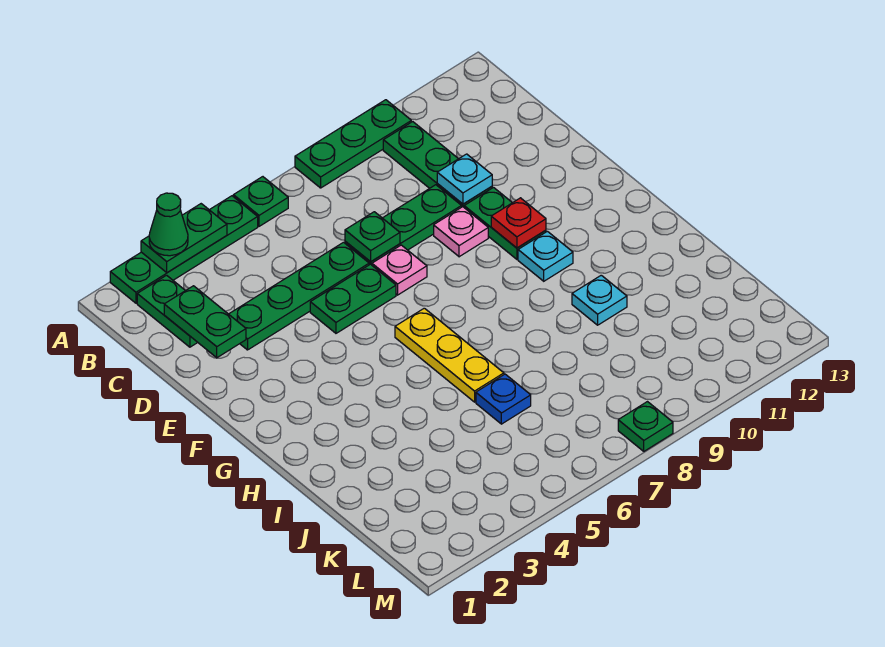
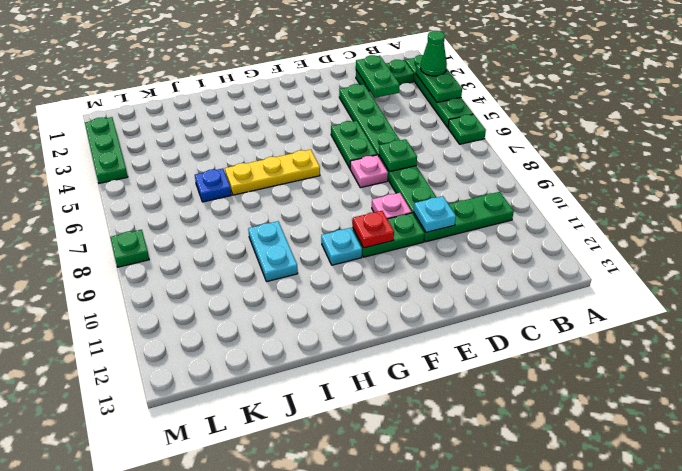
green 1x3 plate [295,100,411,188] -> green 1x3 plate moved to [85,117,128,183]
green 1x2 plate [164,286,246,358] -> green 1x2 plate turned to [356,55,400,98]
cyan 1x1 plate [572,275,627,325] -> cyan 1x2 plate [248,221,298,281]

